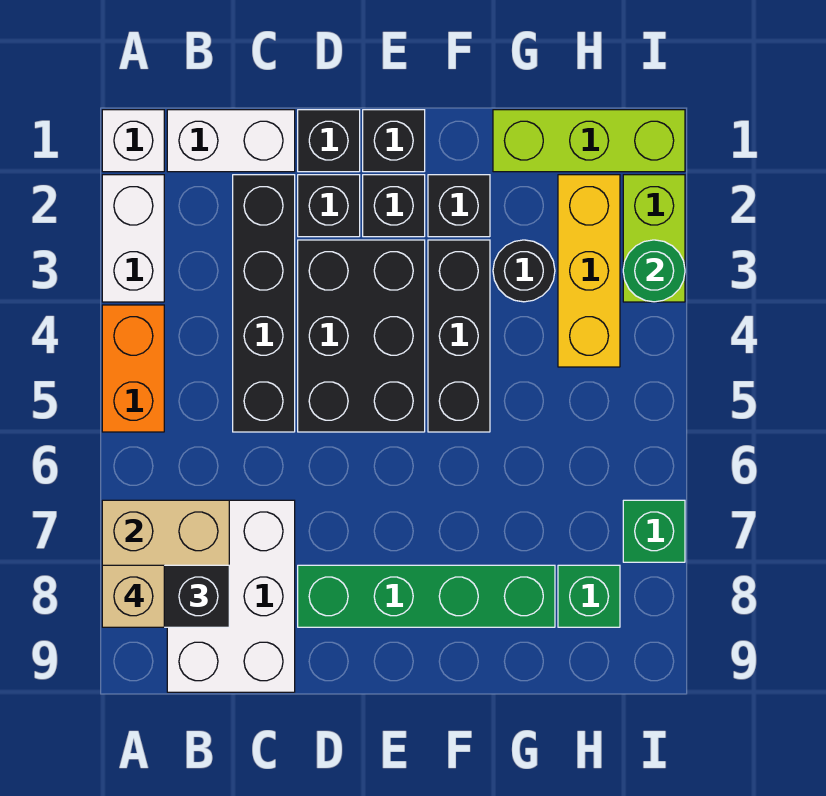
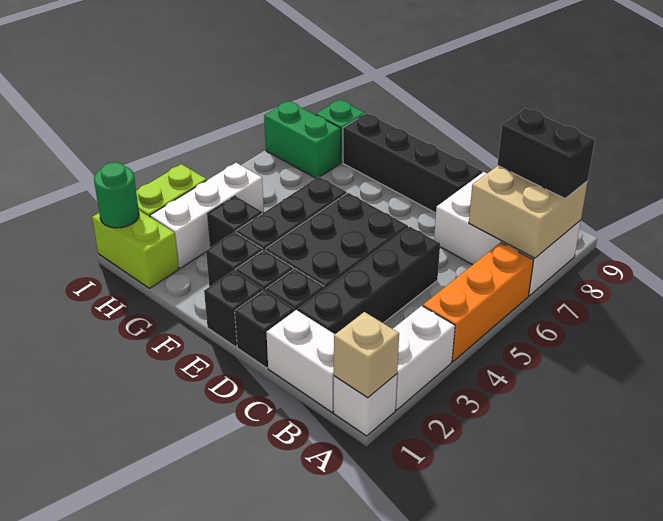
orange 1x2 brick [102,305,164,432] -> orange 1x3 brick [423,243,533,362]
tan 1x1 brick [102,565,164,627] -> tan 1x1 brick moved to [334,312,399,398]
white 2x3 brick [167,500,295,692] -> white 2x3 brick turned to [434,172,581,296]
green 1x4 brick [298,565,555,627] -> black 1x4 brick [343,113,482,213]
lime 1x3 brick [493,110,685,172] -> lime 1x2 brick [92,210,179,288]
black 1x1 round brick [493,240,555,302] -> black 1x1 brick [208,196,262,247]
yellow 1x3 brick [558,175,620,367] -> white 1x3 brick [150,163,264,268]
green 1x1 round brick [623,240,685,302] -> green 1x1 round brick moved to [94,162,139,228]
green 1x1 brick [623,500,685,562] -> green 1x2 brick [264,101,341,178]

